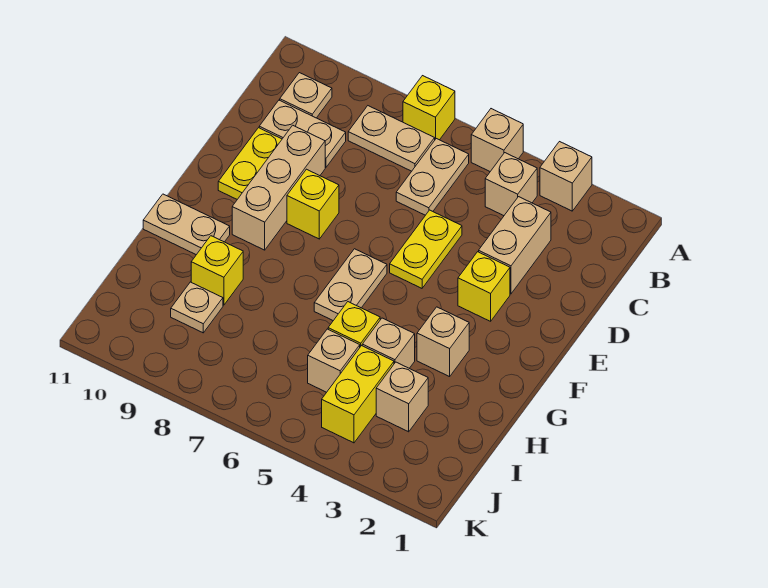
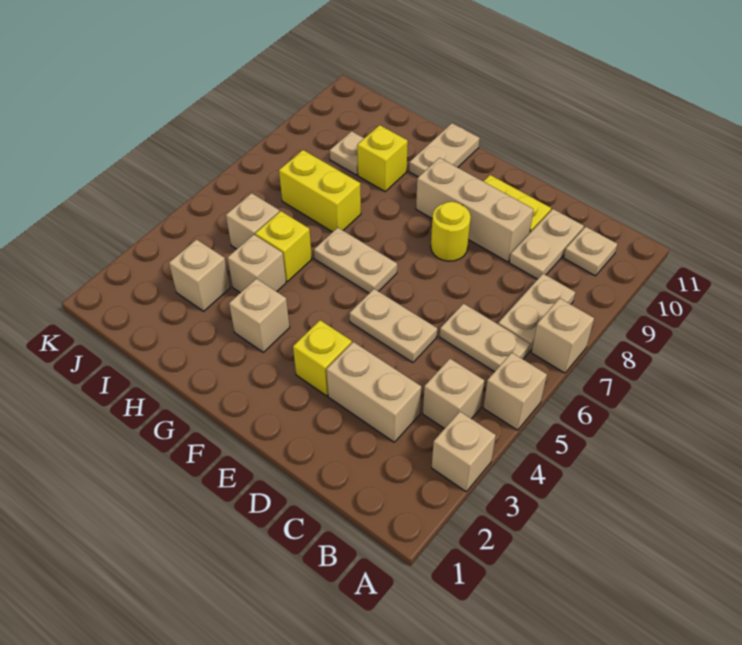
yellow 1x1 brick [403,76,455,140] -> tan 1x1 brick [531,298,594,373]
yellow 1x2 plate [390,210,462,288] -> tan 1x2 plate [350,289,437,363]
yellow 1x1 brick [287,169,339,239] -> yellow 1x1 round brick [431,202,471,261]
yellow 1x2 brick [322,346,394,443] -> yellow 1x2 brick moved to [279,150,361,232]

